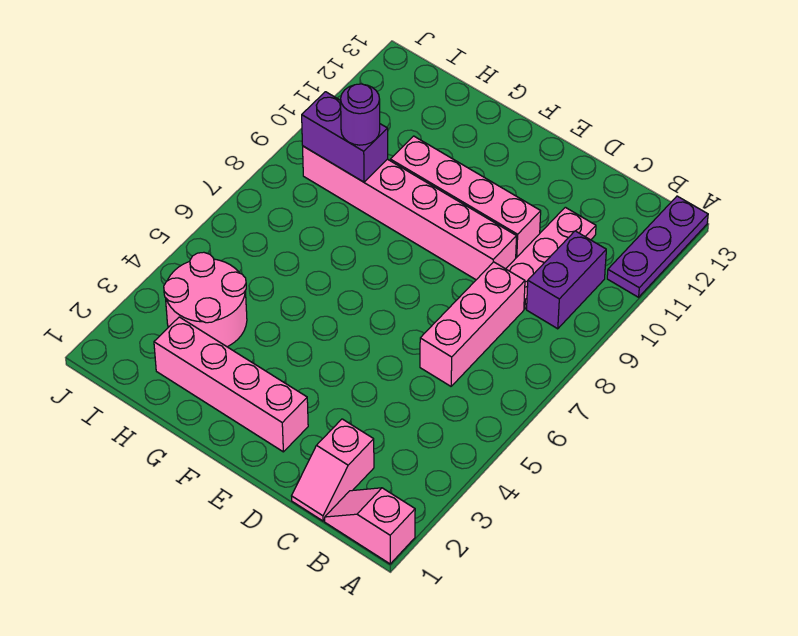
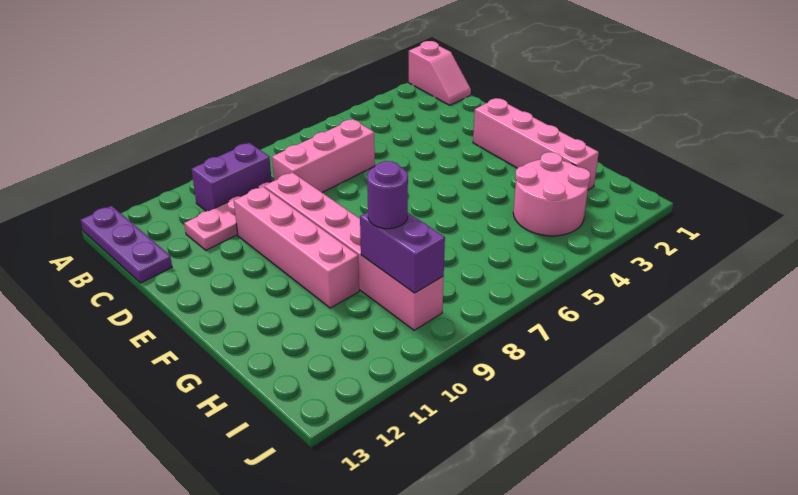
purple 1x3 plate [607,196,708,297] -> purple 1x3 plate turned to [81,206,172,283]
pink 1x2 slope [292,419,374,521] -> none

